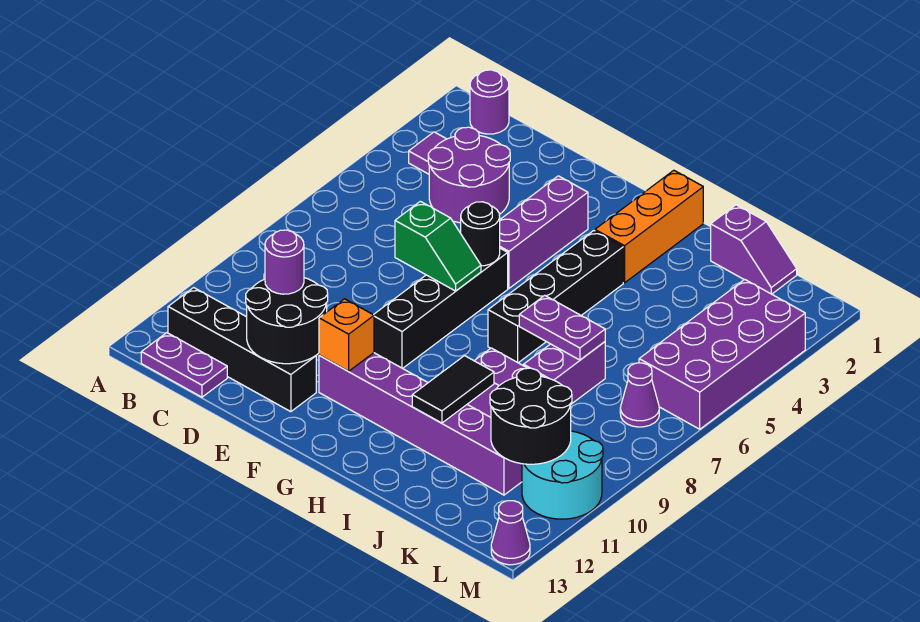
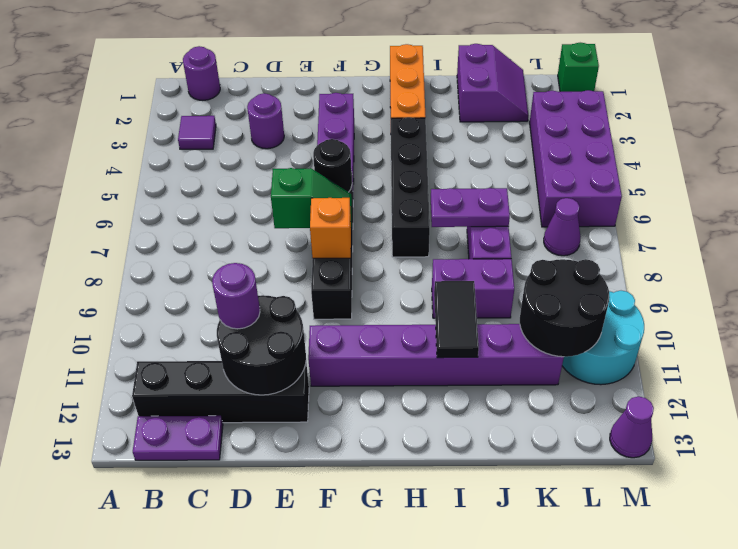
purple 2x2 round brick [428,127,510,223] -> purple 1x1 round brick [247,93,284,149]
orange 1x1 brick [319,299,374,371] -> orange 1x1 brick moved to [310,198,351,258]
purple 1x2 slope [711,205,797,294] -> purple 2x2 slope [457,44,528,122]
none -> green 1x1 brick [558,43,599,92]

